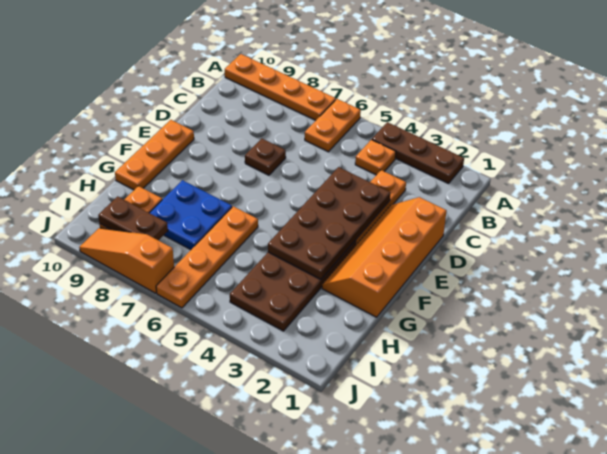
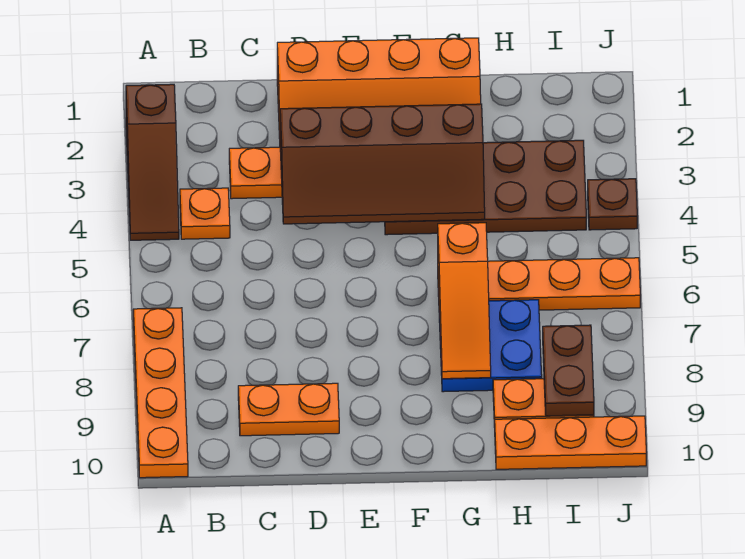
brown 1x3 plate [372,122,464,183] -> brown 1x3 slope [126,84,179,240]
orange 1x2 plate [305,99,361,152] -> orange 1x2 plate moved to [238,383,339,436]
brown 2x4 plate [268,167,390,279] -> brown 2x4 slope [280,104,485,224]
brown 1x1 plate [245,139,286,175] -> brown 1x1 plate moved to [588,179,637,230]
orange 1x3 plate [115,120,194,190] -> orange 1x3 plate moved to [495,416,646,469]
orange 1x3 slope [79,228,174,293] -> orange 1x3 slope moved to [438,223,491,379]

